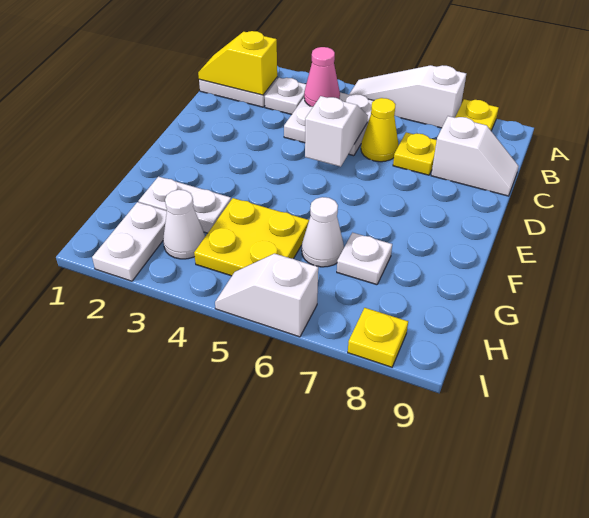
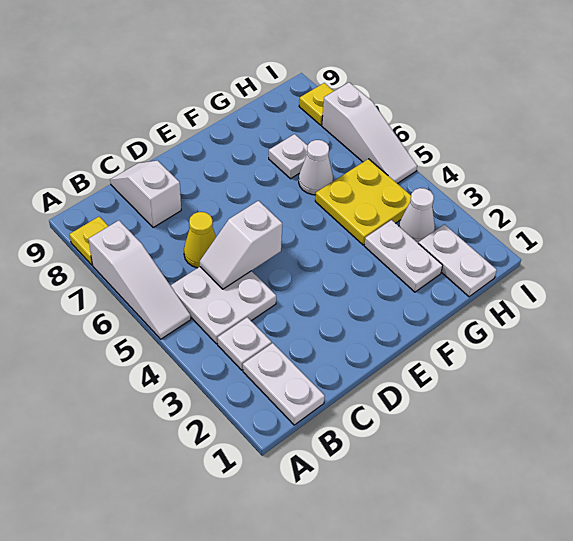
yellow 1x2 slope [198,31,277,95] -> none
pink 1x1 cone [304,47,340,107] -> none
yellow 1x1 plate [393,132,437,175] -> none
white 1x2 plate [92,202,167,281] -> white 1x2 plate turned to [418,224,497,297]
white 1x2 slope [215,254,318,337] -> white 1x3 slope [322,82,417,184]

